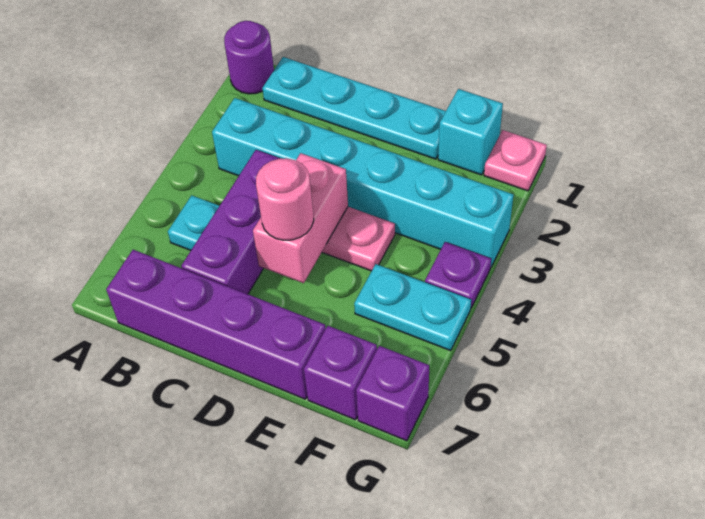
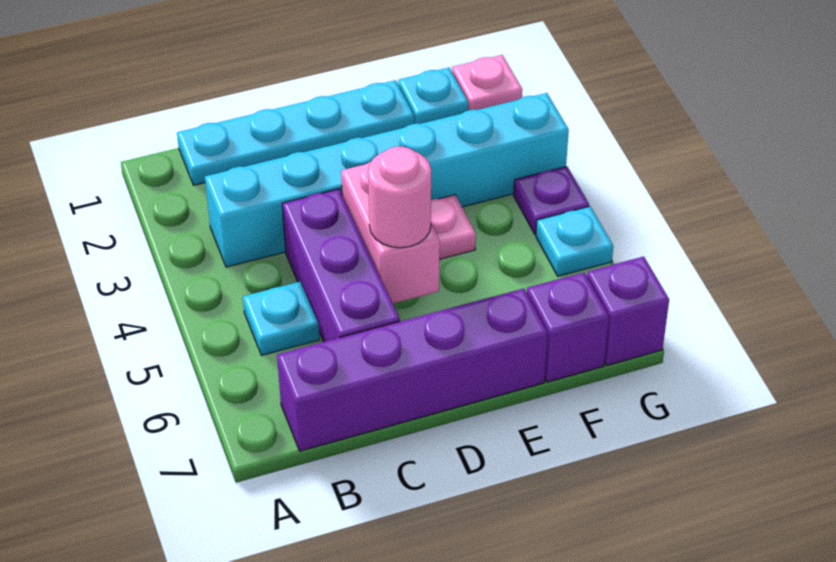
purple 1x1 round brick [224,21,274,94] -> none
cyan 1x1 brick [438,89,503,175] -> cyan 1x1 plate [398,68,468,124]
cyan 1x2 plate [354,264,471,351] -> cyan 1x1 plate [536,206,613,276]

